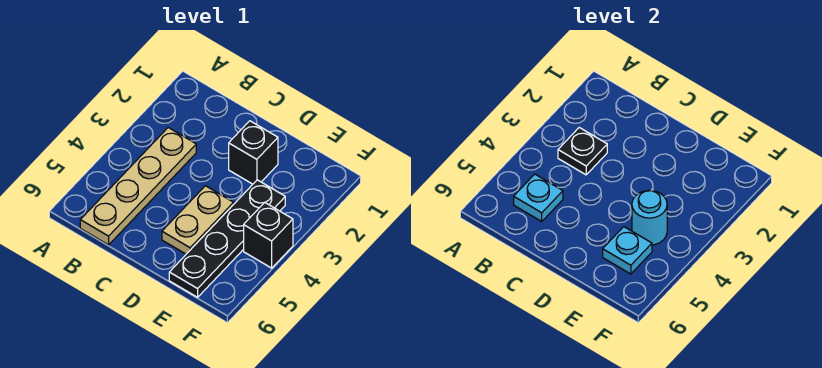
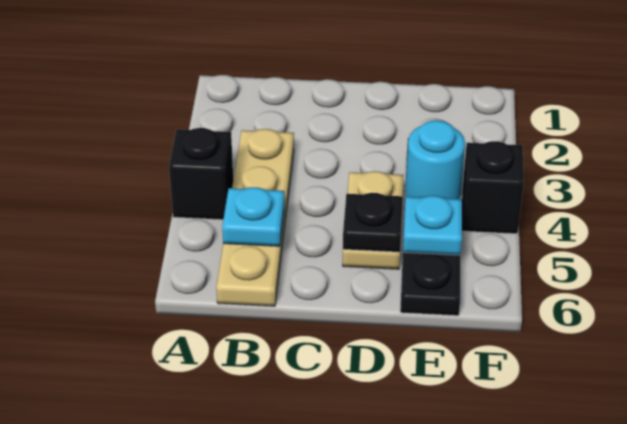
black 1x1 plate [558,128,607,175] -> black 1x1 plate moved to [343,193,403,252]
black 1x1 brick [229,121,278,184] -> black 1x1 brick moved to [169,128,233,220]

